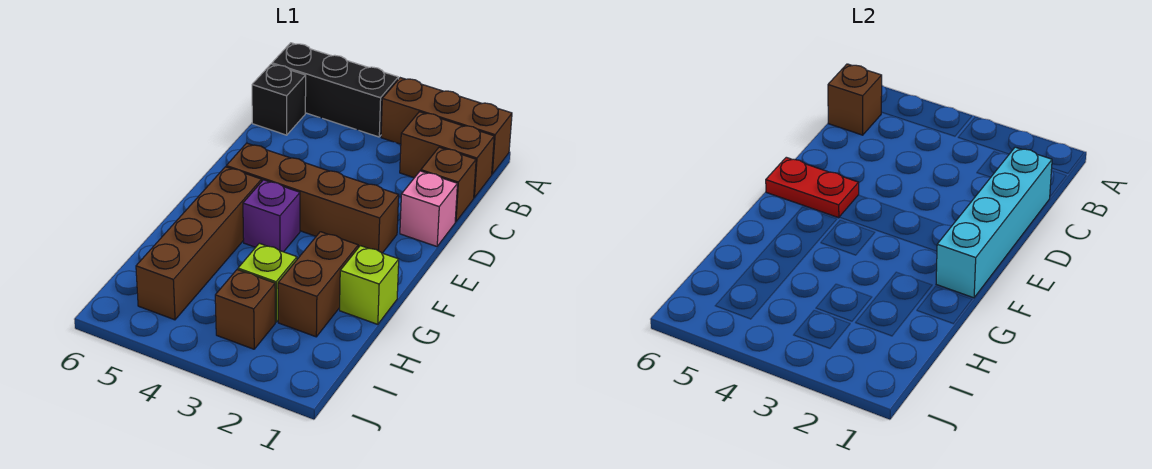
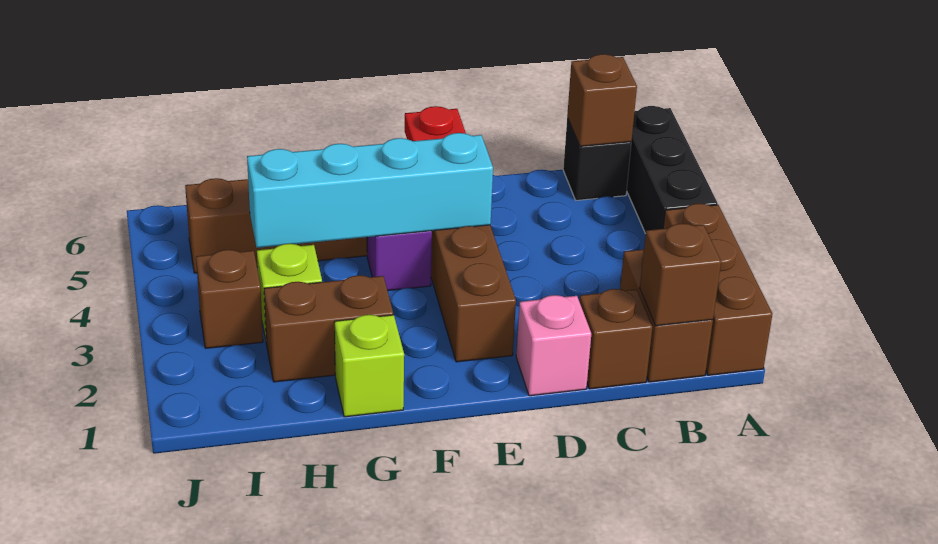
none -> brown 1x1 brick [640,223,721,326]
cyan 1x4 brick [936,147,1052,298] -> cyan 1x4 brick moved to [247,133,493,248]

